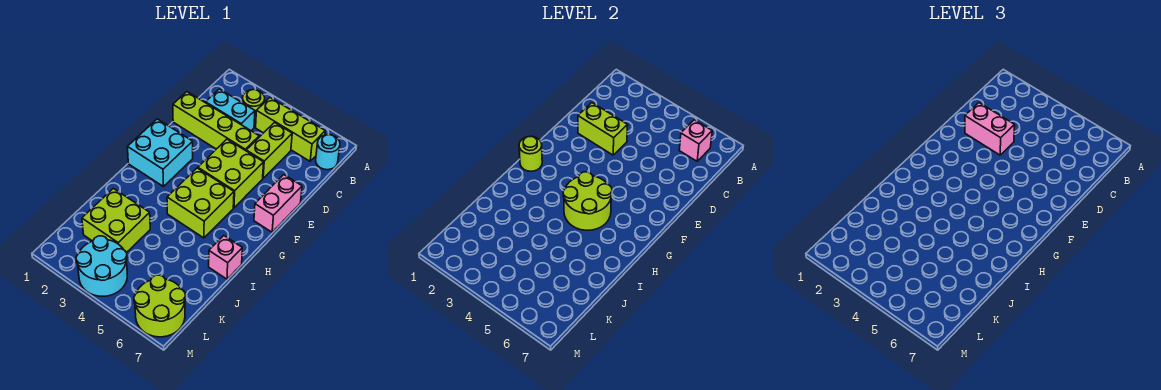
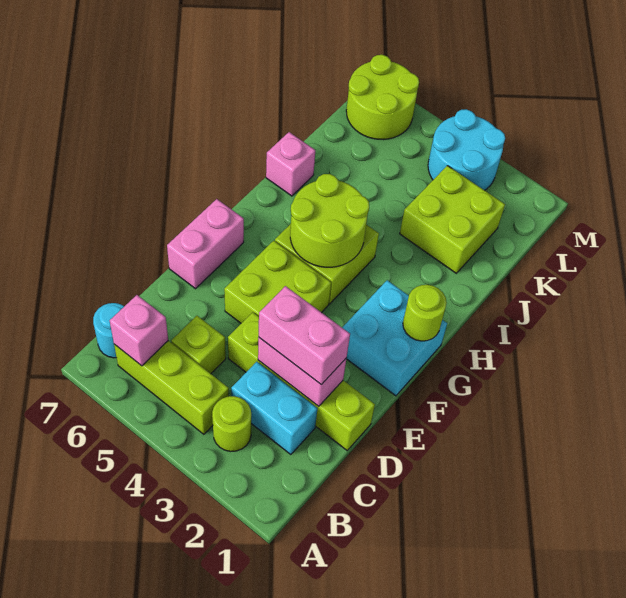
lime 1x2 brick [246,123,292,178] -> lime 1x1 brick [171,316,226,374]
lime 1x2 brick [578,103,628,155] -> pink 1x2 brick [258,337,346,406]

